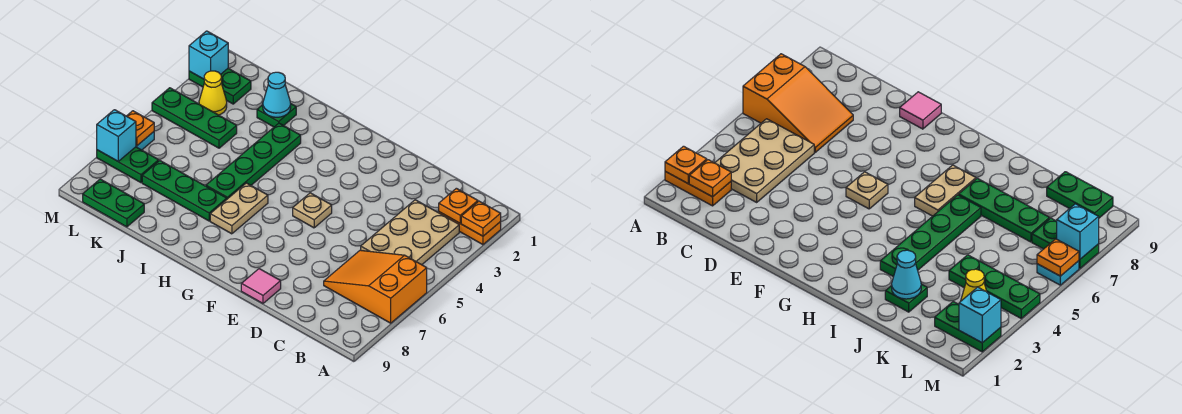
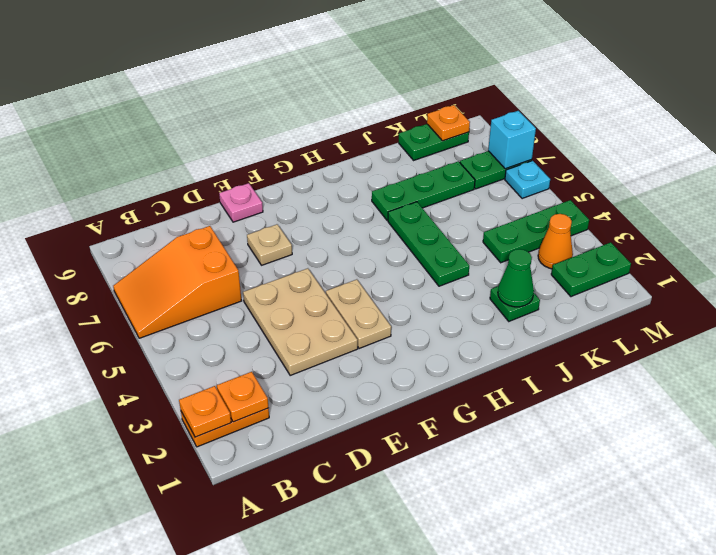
orange 2x3 slope [324,250,427,323] -> orange 2x3 slope turned to [113,226,242,338]
tan 2x3 plate [361,200,459,265] -> tan 2x3 plate moved to [243,268,358,375]
pink 1x1 tile [241,269,281,303] -> pink 1x1 plate [219,183,263,222]
tan 1x1 plate [293,193,332,228] -> tan 1x1 plate moved to [247,224,292,265]
tan 1x2 plate [210,183,268,234] -> tan 1x2 plate moved to [326,279,391,349]
green 1x4 plate [206,123,301,199] -> green 1x3 plate [388,202,469,286]
cyan 1x1 cone [263,72,291,117] -> green 1x1 cone [498,249,534,307]
yellow 1x1 cone [199,71,227,115] -> orange 1x1 cone [538,214,573,269]
cyan 1x1 brick [189,31,228,79] -> none
orange 1x1 plate [127,111,154,146] -> orange 1x1 plate moved to [427,105,470,141]

